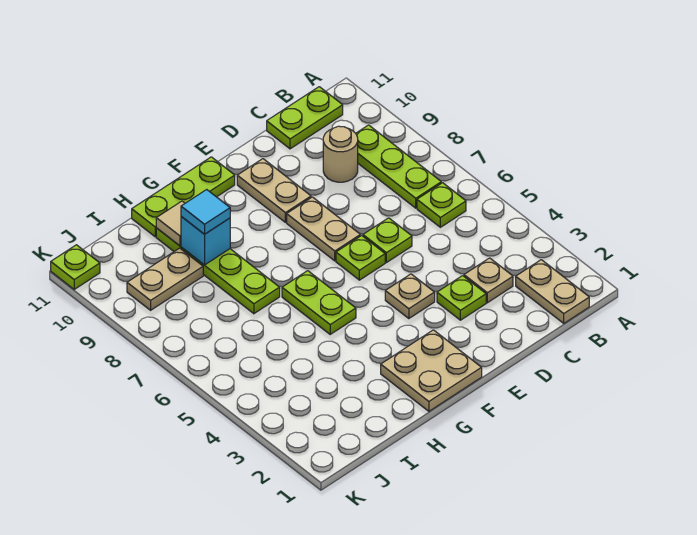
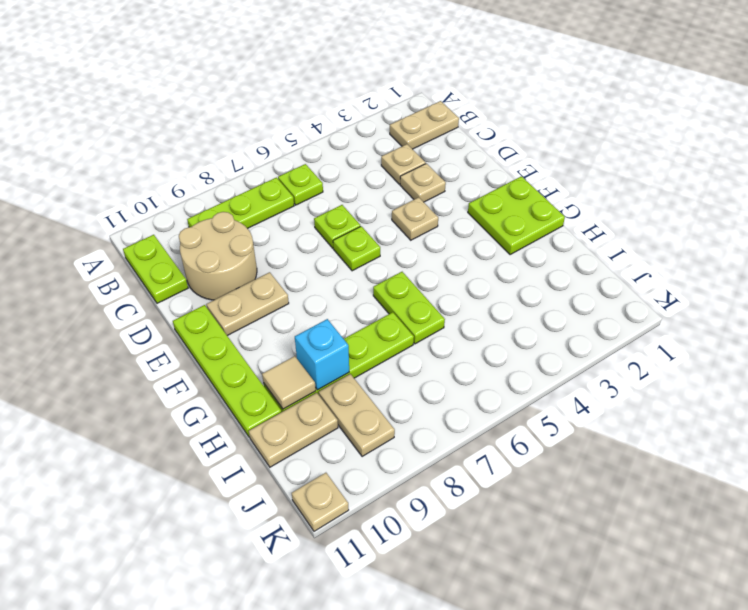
tan 1x1 round brick [323,126,358,182] -> tan 2x2 round brick [179,212,257,300]
lime 1x1 plate [437,276,486,320] -> tan 1x1 plate [400,164,446,202]
tan 1x2 plate [287,197,360,261] -> tan 1x2 plate moved to [249,393,338,467]
tan 2x2 plate [381,330,482,411] -> lime 2x2 plate [468,176,565,255]
lime 1x3 plate [132,157,235,237] -> lime 1x4 plate [173,305,281,437]
lime 1x2 plate [282,271,356,334] -> lime 1x2 plate turned to [373,272,445,344]
cyan 1x1 tile [181,190,230,234] -> none
lime 1x1 plate [51,245,100,289] -> tan 1x1 plate [292,473,349,531]

